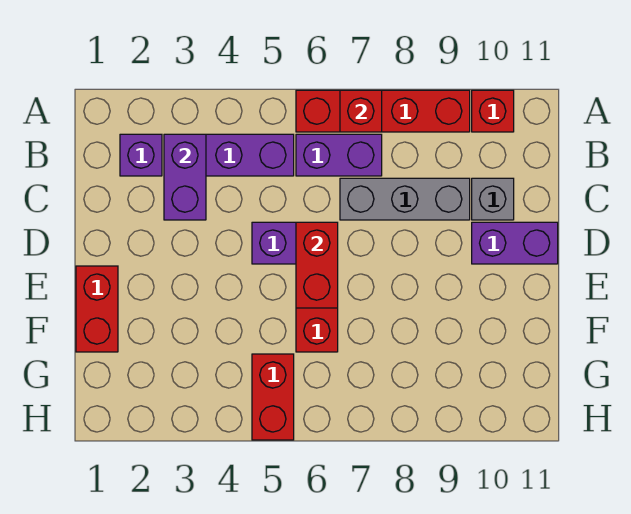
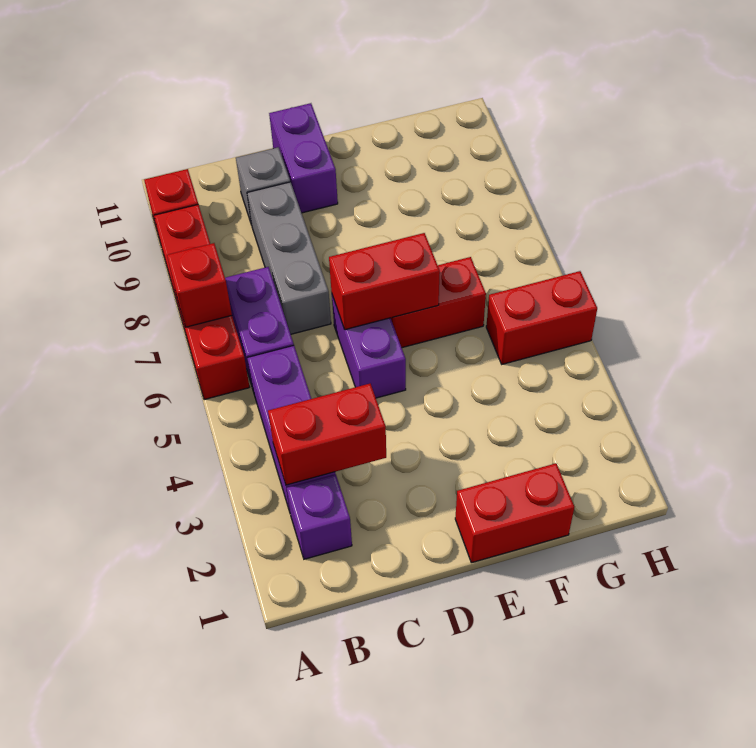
purple 1x2 brick [164,134,206,220] -> red 1x2 brick [268,384,386,485]

